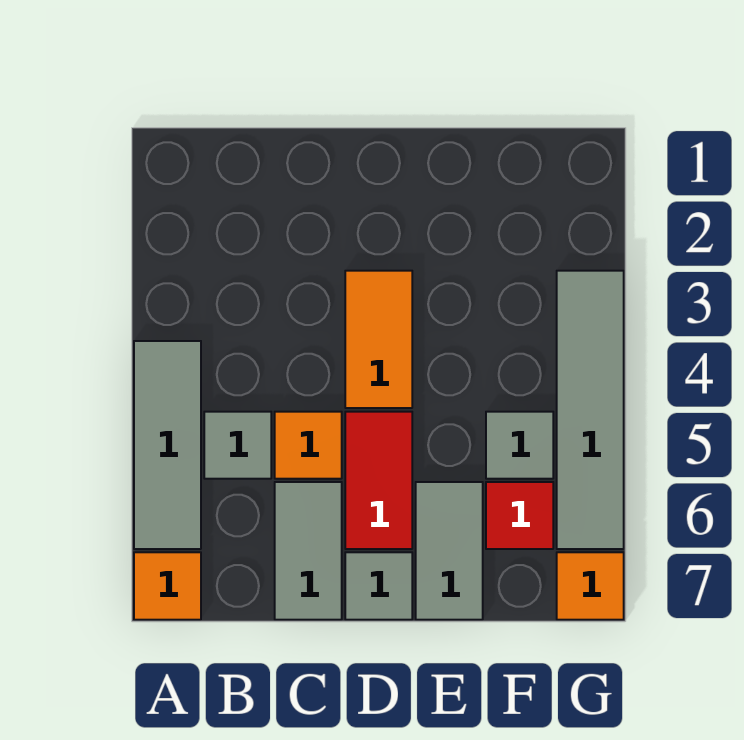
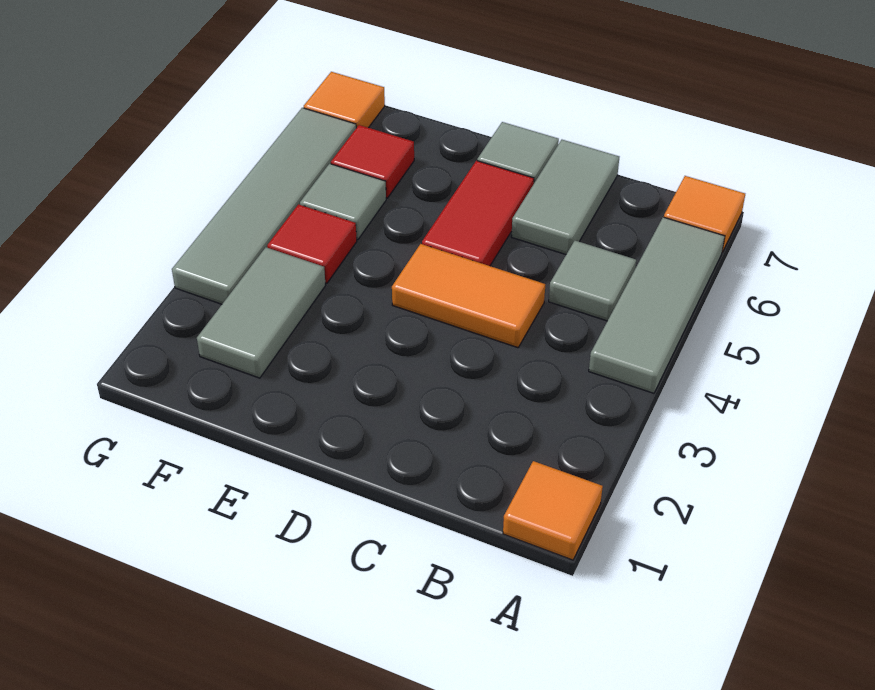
orange 1x1 tile [275,412,342,479] -> orange 1x1 tile moved to [503,461,603,560]
orange 1x2 tile [345,271,412,408] -> orange 1x2 tile turned to [392,244,545,348]
grey 1x2 tile [416,482,483,620] -> grey 1x2 tile moved to [197,247,326,378]
none -> red 1x1 tile [267,204,357,283]

